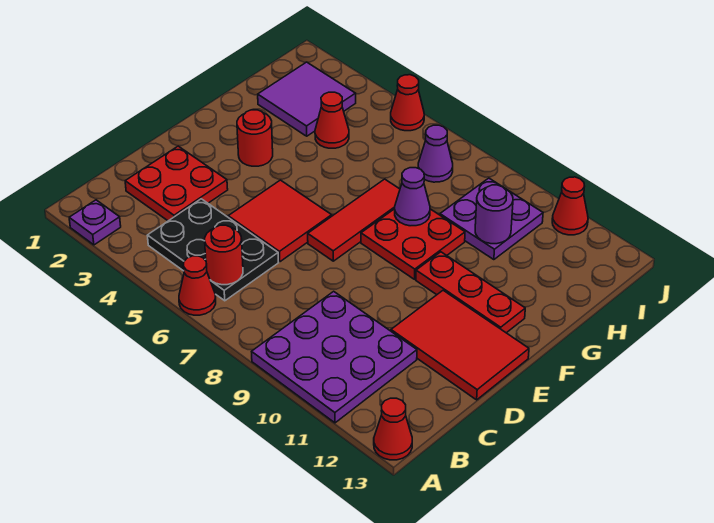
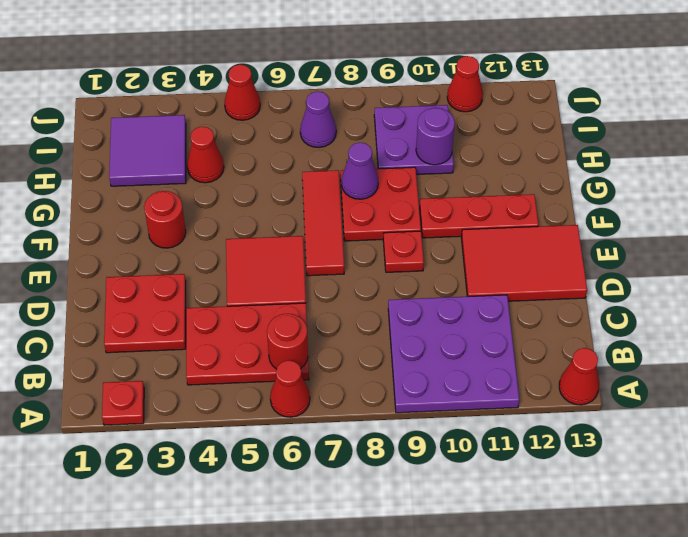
purple 1x1 plate [69,200,121,245] -> red 1x1 plate [102,381,144,425]
black 2x3 plate [147,199,279,301] -> red 2x3 plate [186,303,309,385]
none -> red 1x1 plate [383,231,424,272]

